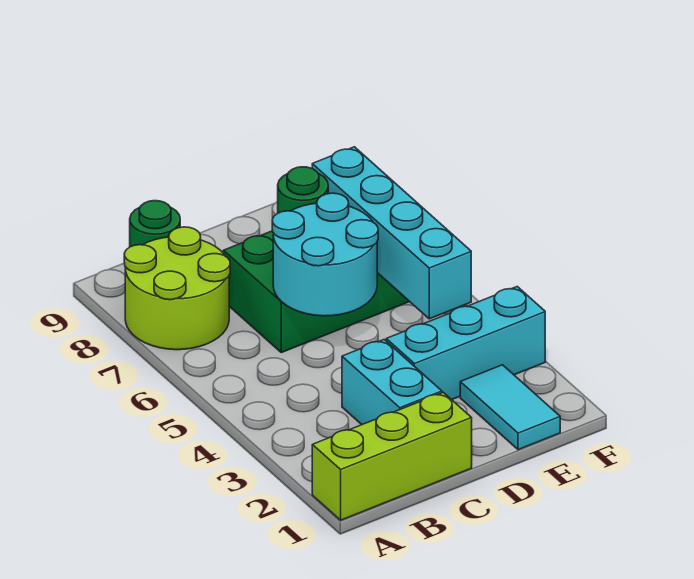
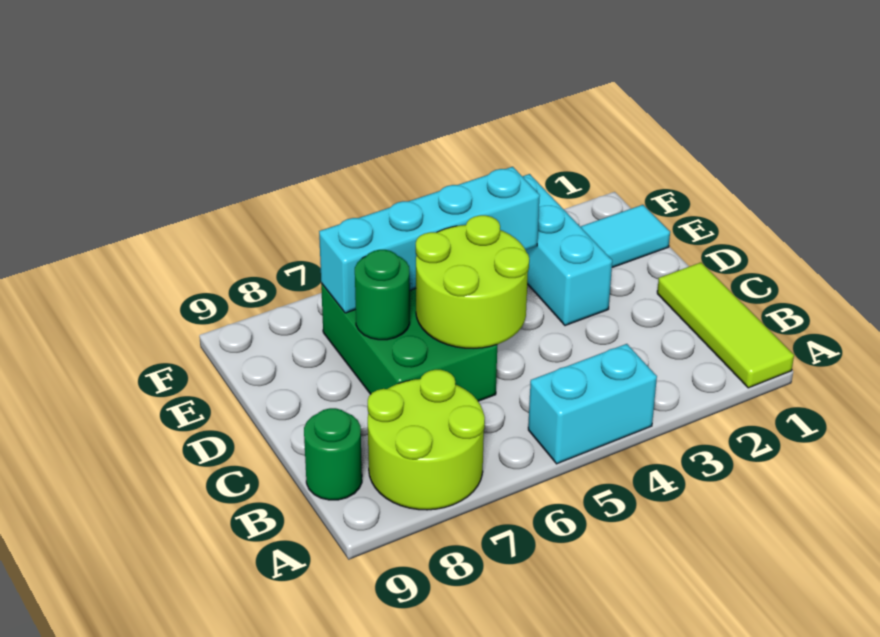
lime 1x3 brick [312,392,472,520] -> lime 1x3 tile [657,263,794,388]
cyan 1x2 brick [342,340,442,425] -> cyan 1x2 brick moved to [528,344,657,464]
cyan 2x2 round brick [272,193,378,316] -> lime 2x2 round brick [416,215,529,348]

